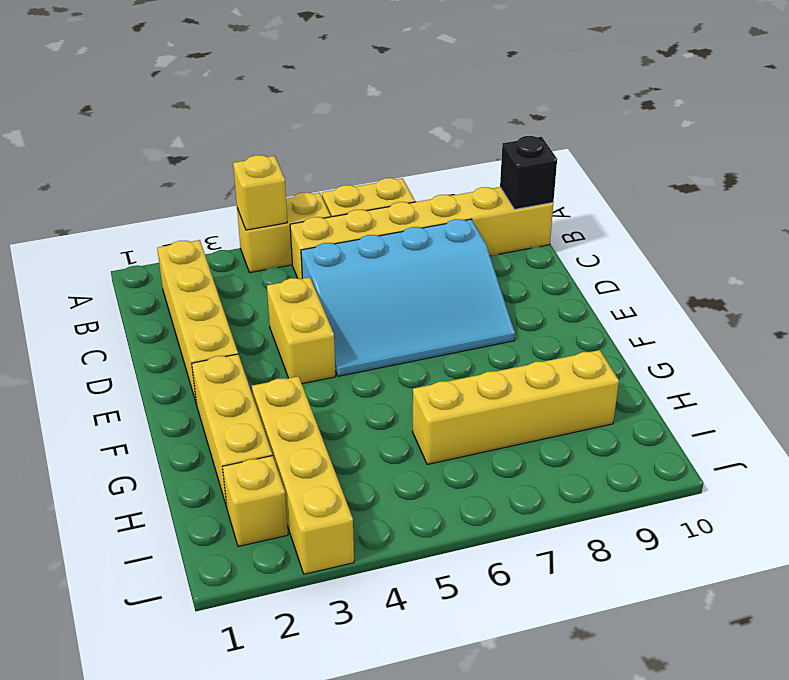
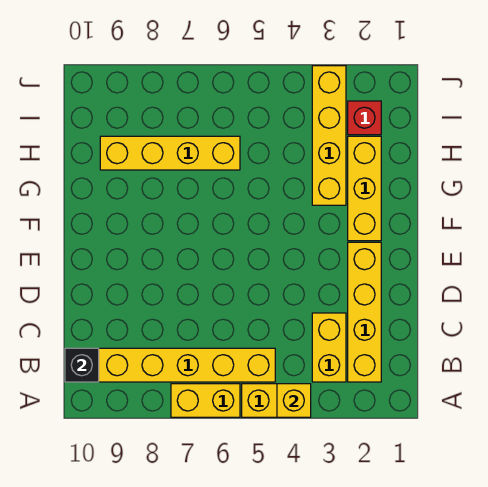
cyan 3x4 slope [301,219,515,376] -> none
yellow 1x2 brick [267,277,335,384] -> yellow 1x2 brick moved to [312,313,346,382]
yellow 1x1 brick [223,456,288,546] -> red 1x1 brick [348,101,381,135]

